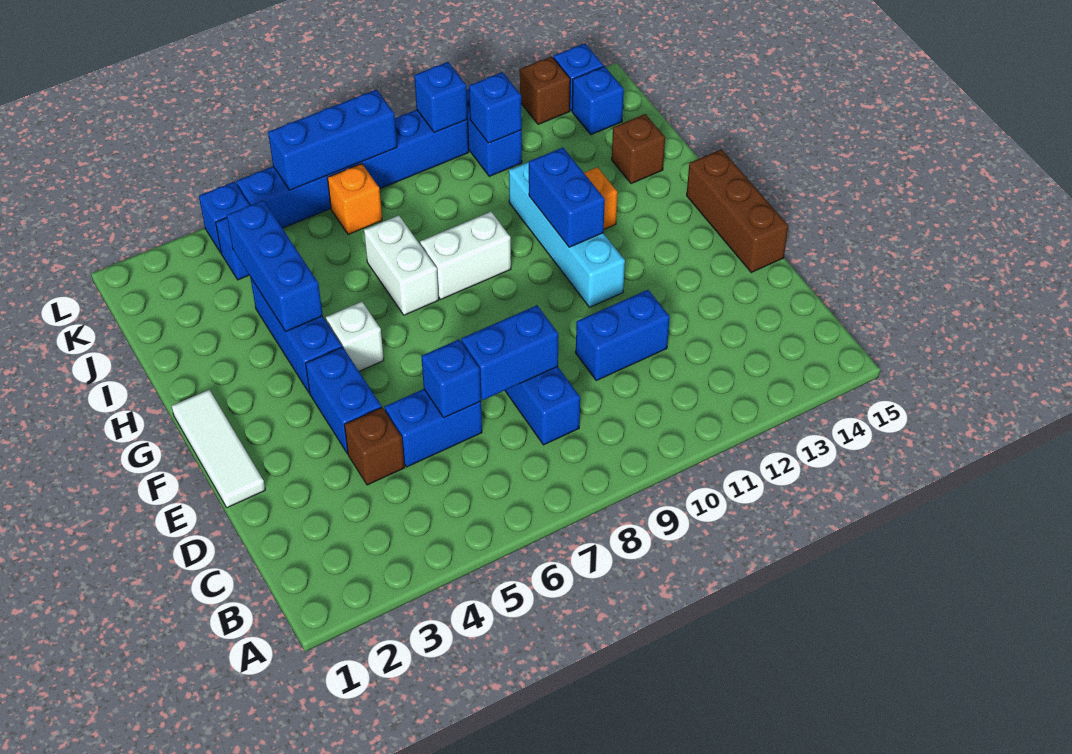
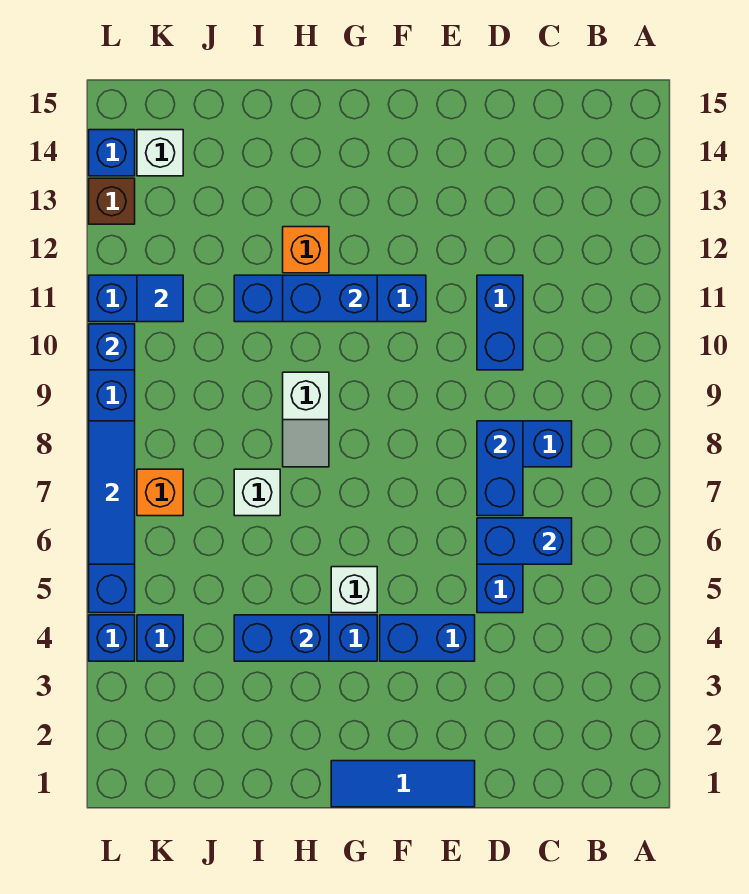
brown 1x1 brick [344,407,405,485] -> none
blue 1x1 brick [421,340,481,418] -> blue 1x2 brick [477,518,572,564]
white 1x3 tile [172,390,265,508] -> blue 1x3 tile [331,761,475,807]
brown 1x3 brick [687,149,788,272] -> none
cyan 1x4 brick [509,162,625,307] -> blue 1x4 brick [234,275,426,322]
blue 1x3 brick [227,200,323,332] -> blue 1x2 brick [234,615,329,661]
white 1x2 brick [364,215,439,315] -> white 1x1 brick [234,469,280,516]
white 1x2 brick [420,212,511,299] -> white 1x2 slope [283,372,329,467]
brown 1x1 brick [612,114,665,184] -> none
blue 1x1 brick [469,72,522,143] -> blue 1x1 tile [137,275,183,322]
blue 1x1 brick [572,66,624,135] -> white 1x1 brick [137,130,183,176]
blue 1x3 brick [268,90,397,190] -> blue 1x3 tile [89,421,135,564]

